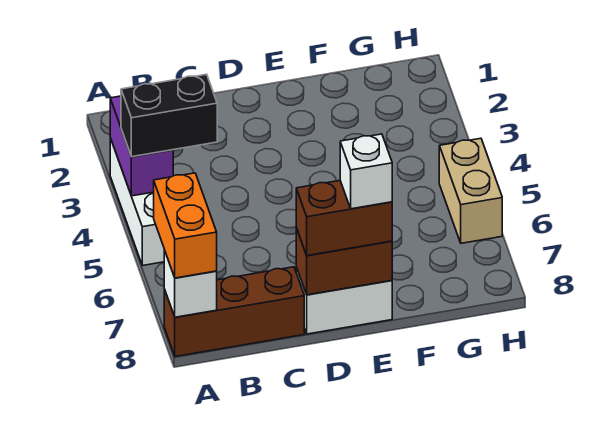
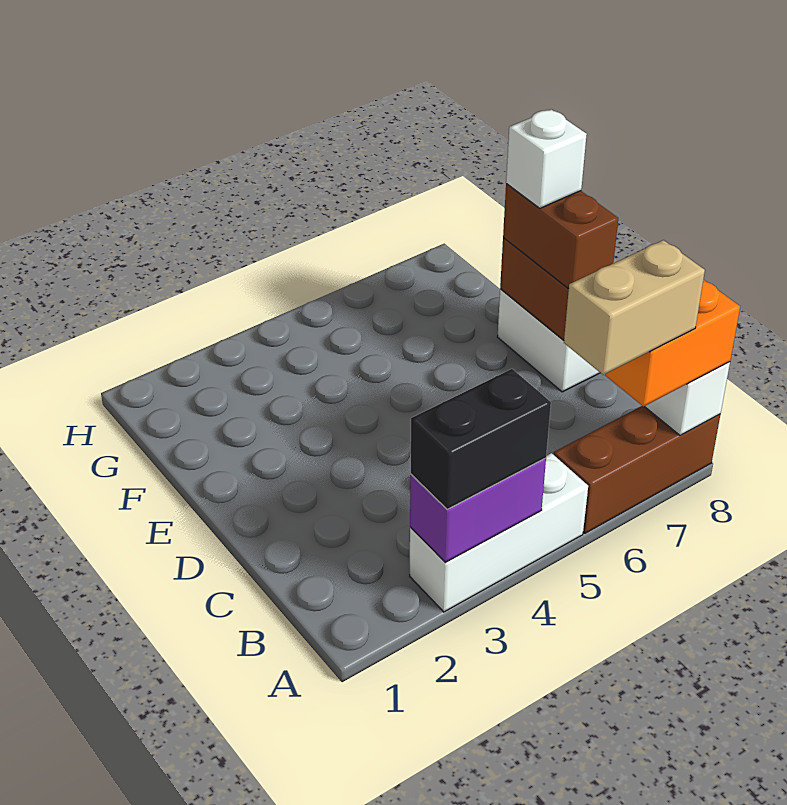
black 1x2 brick [121,74,217,157] -> black 1x2 brick turned to [411,369,551,509]
brown 1x3 brick [164,267,304,357] -> brown 1x3 brick turned to [554,406,720,533]
tan 1x2 brick [439,138,502,243] -> tan 1x2 brick moved to [564,240,705,375]

